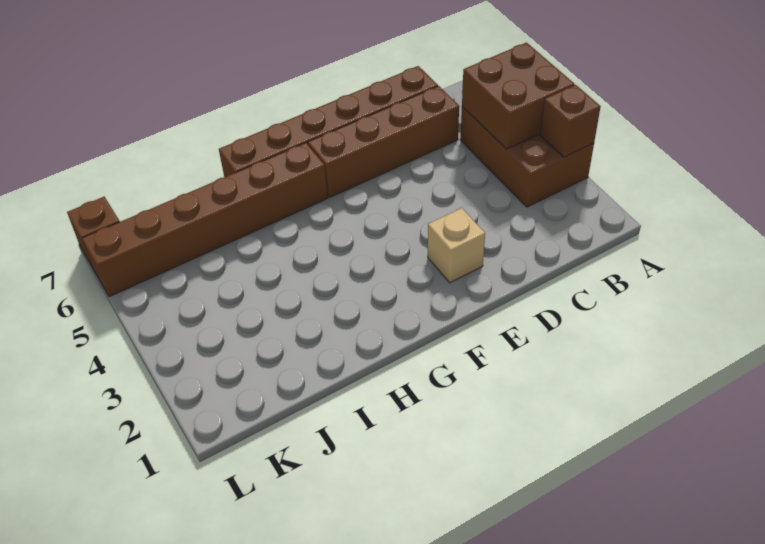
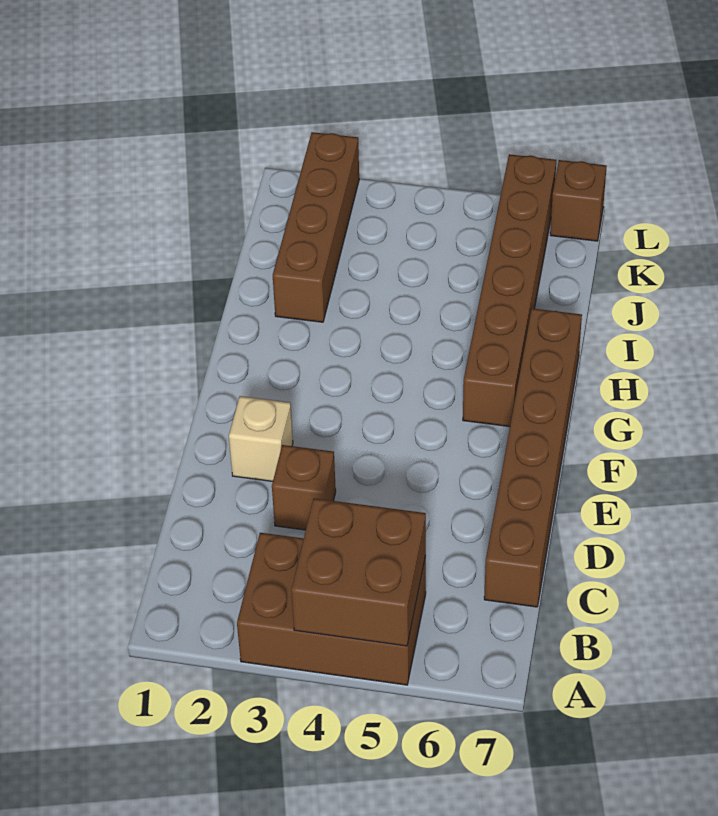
brown 1x1 brick [540,85,601,157] -> brown 1x1 brick moved to [272,445,336,530]
brown 1x4 brick [308,86,459,198] -> brown 1x4 brick moved to [273,132,359,322]

